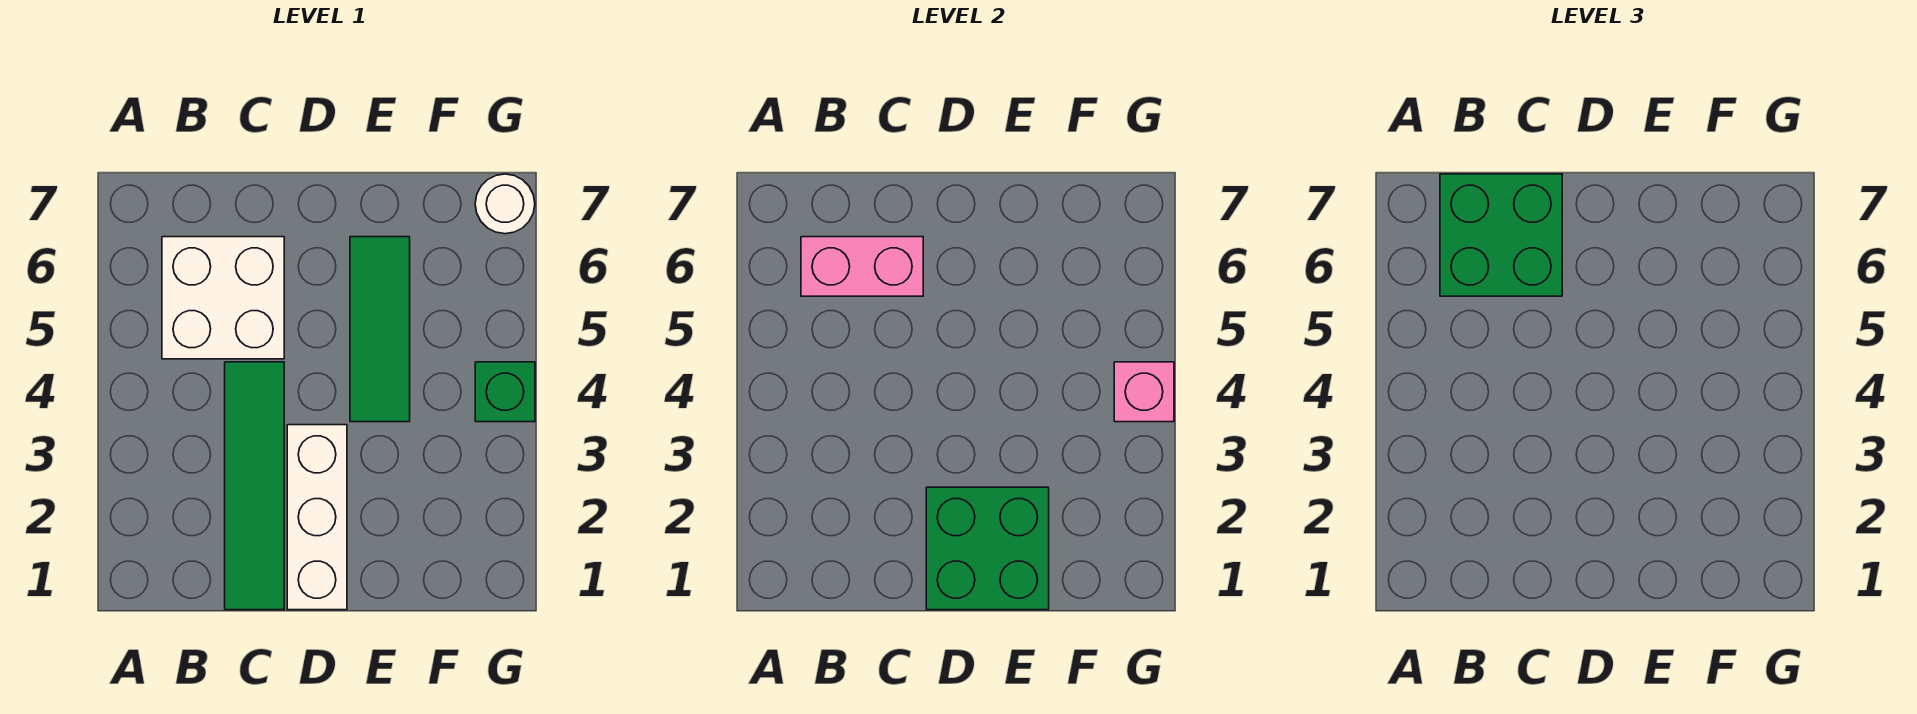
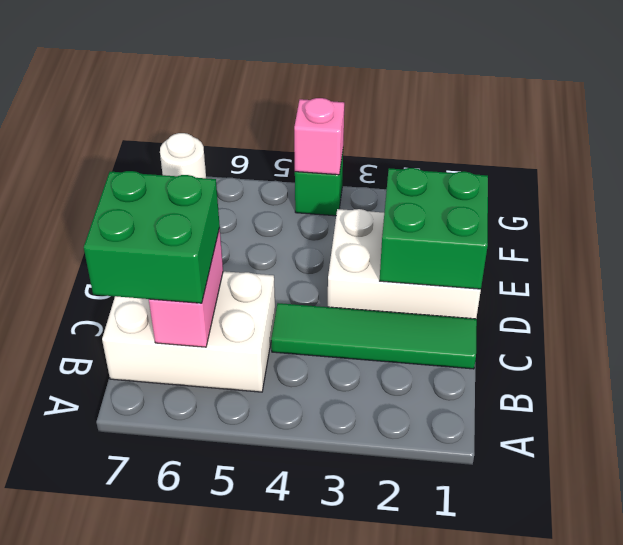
white 2x2 brick [162,237,284,359] -> white 2x3 brick [102,271,275,392]
white 1x3 brick [287,425,347,610] -> white 2x3 brick [328,209,481,319]
green 1x3 tile [350,237,410,422] -> none

